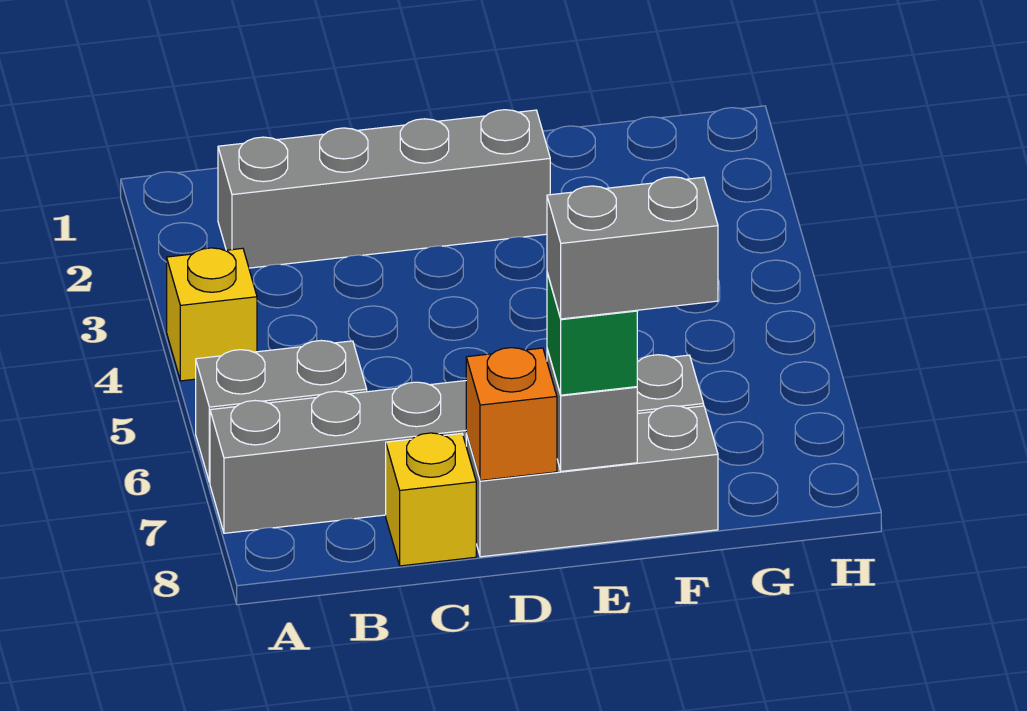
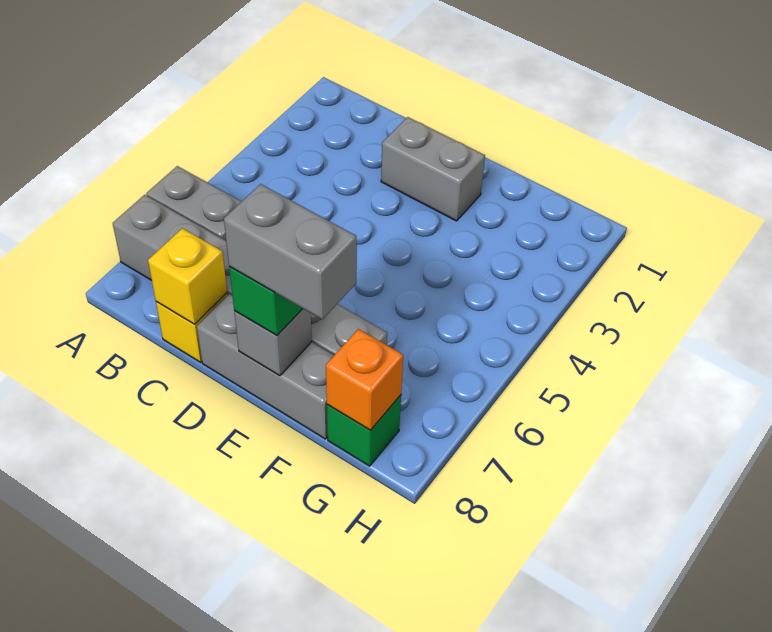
yellow 1x1 brick [167,248,257,381] -> yellow 1x1 brick moved to [148,228,227,324]
grey 1x4 brick [218,110,550,268] -> grey 1x2 brick [381,117,485,221]
orange 1x1 brick [466,348,557,481] -> orange 1x1 brick moved to [326,329,403,430]
none -> green 1x1 brick [327,395,401,466]

